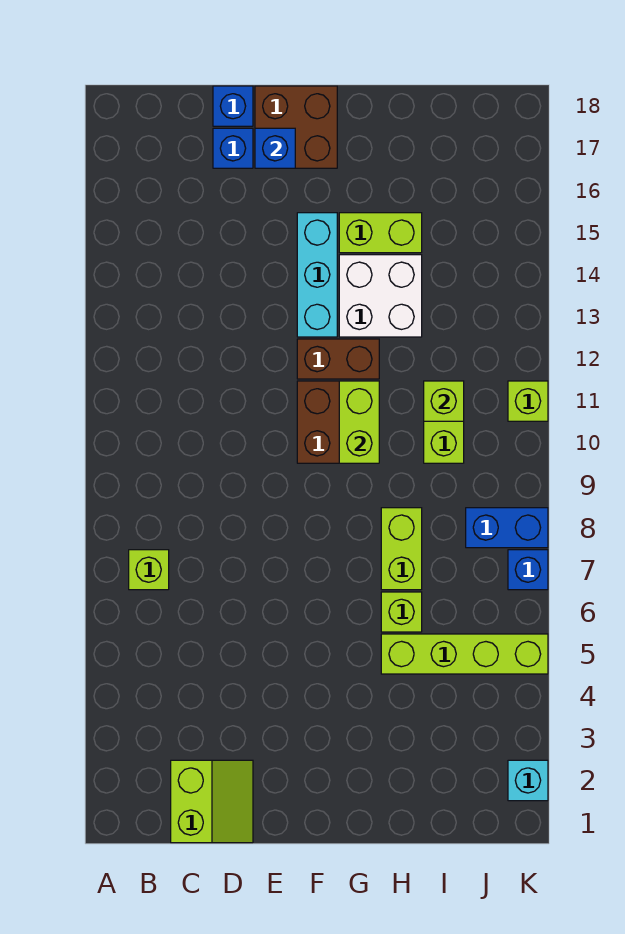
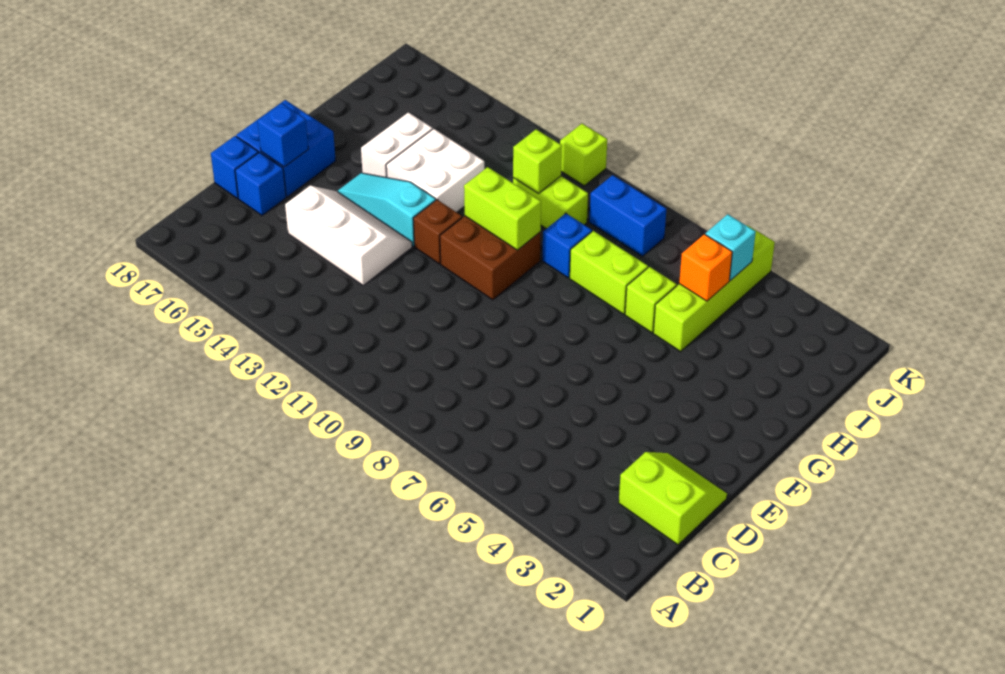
lime 1x1 brick [129,550,169,590] -> none
none -> white 2x3 slope [285,186,412,285]
brown 2x2 brick [255,86,337,168] -> blue 2x2 brick [236,100,336,197]
brown 1x2 brick [297,339,379,379] -> brown 1x1 brick [413,200,462,264]
cyan 1x3 brick [297,213,337,337] -> cyan 1x3 slope [338,173,436,246]
lime 1x2 brick [339,213,422,253] -> white 1x2 brick [361,112,433,177]
none -> orange 1x1 brick [679,234,732,301]
blue 1x2 brick [466,508,548,548] -> blue 1x2 brick turned to [589,175,666,256]
cyan 1x1 brick [508,760,548,801] -> cyan 1x1 brick moved to [705,214,756,281]
blue 1x1 brick [508,550,548,590] -> blue 1x1 brick moved to [542,213,592,278]

